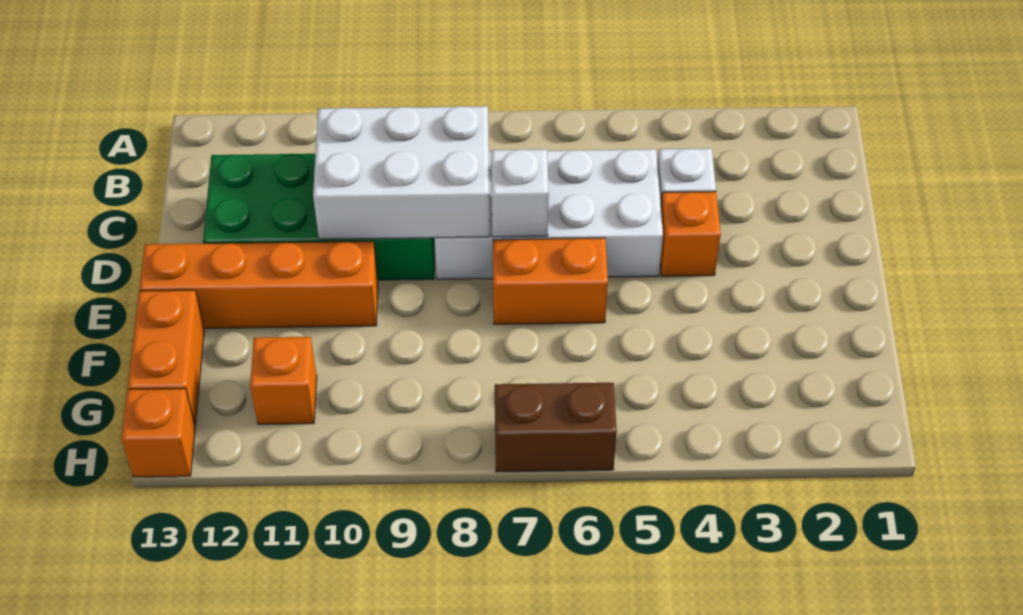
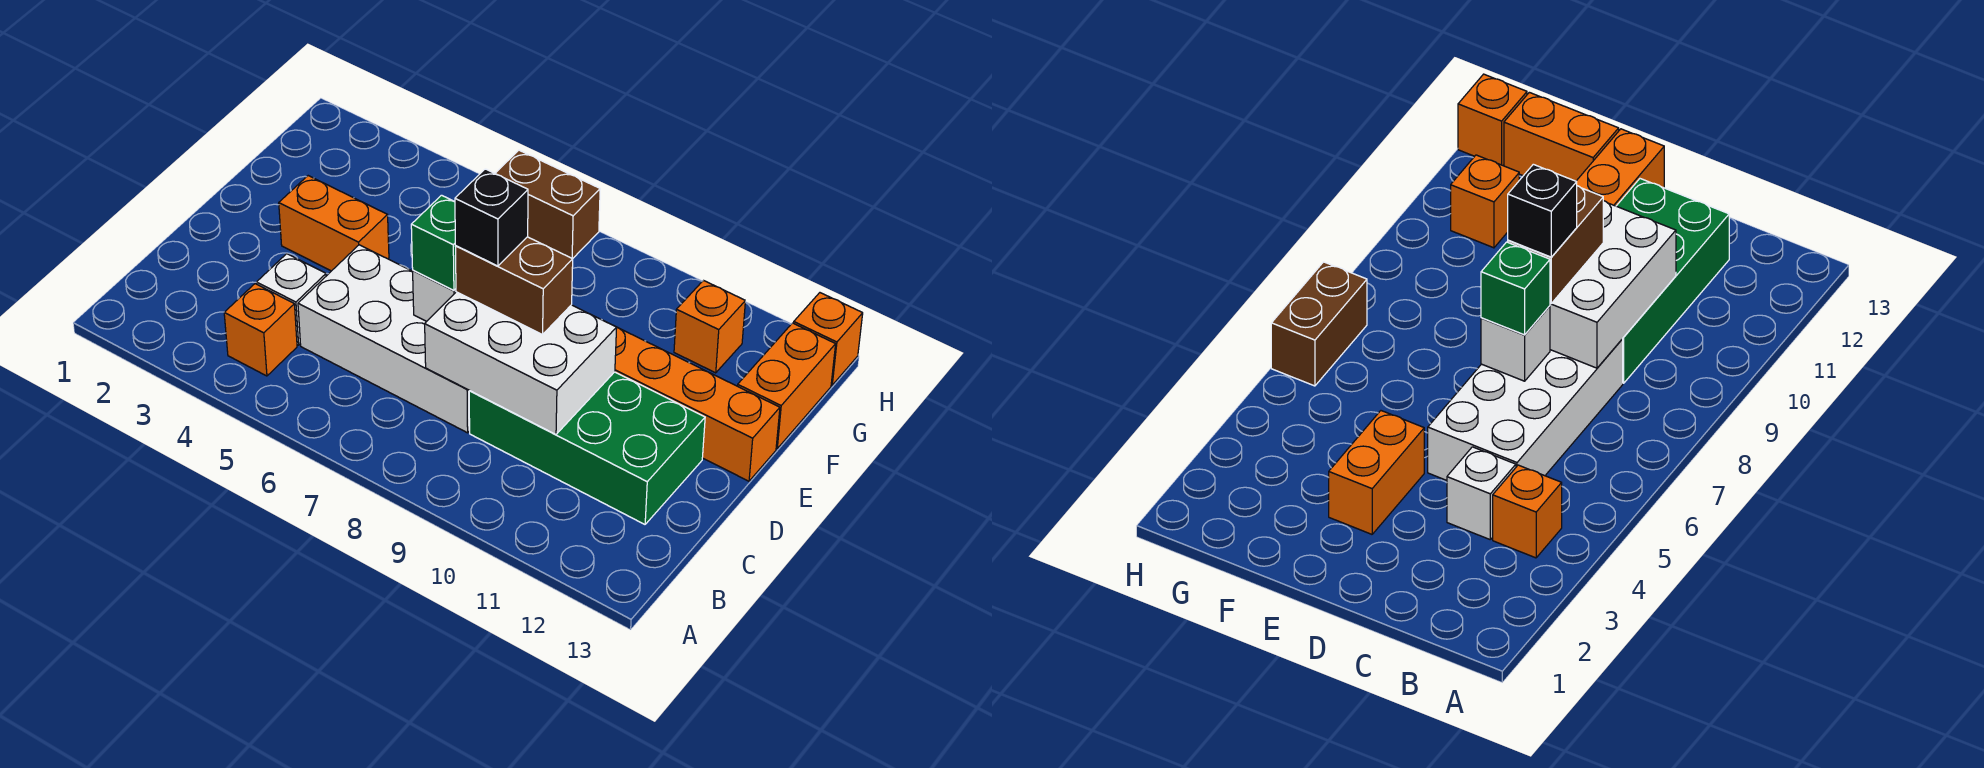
orange 1x1 brick [660,192,721,276] -> orange 1x1 brick moved to [224,284,297,376]
none -> green 1x1 brick [411,195,456,290]
none -> brown 1x2 brick [455,237,573,335]
none -> black 1x1 brick [455,169,528,266]
orange 1x2 brick [493,238,608,324] -> orange 1x2 brick moved to [279,176,389,271]

